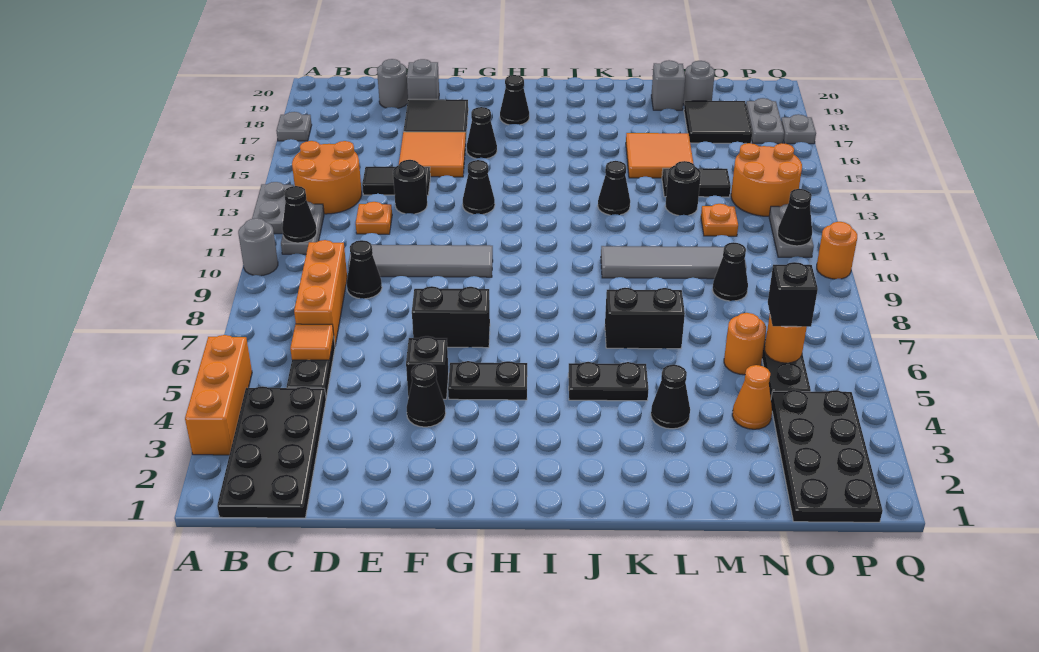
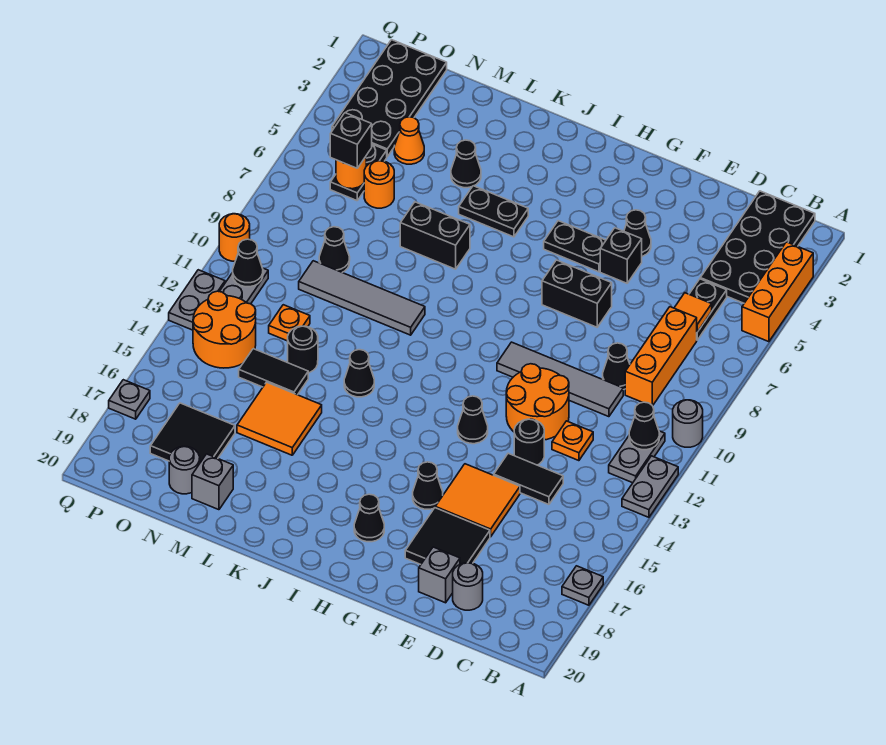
orange 2x2 round brick [292,141,362,214] -> orange 2x2 round brick moved to [506,364,569,440]
grey 1x2 plate [746,98,784,144] -> grey 1x2 plate moved to [169,270,225,330]

